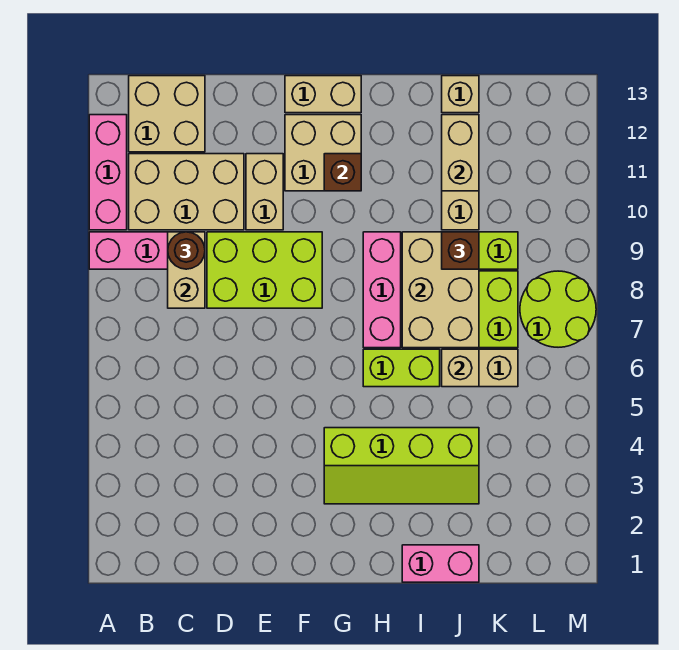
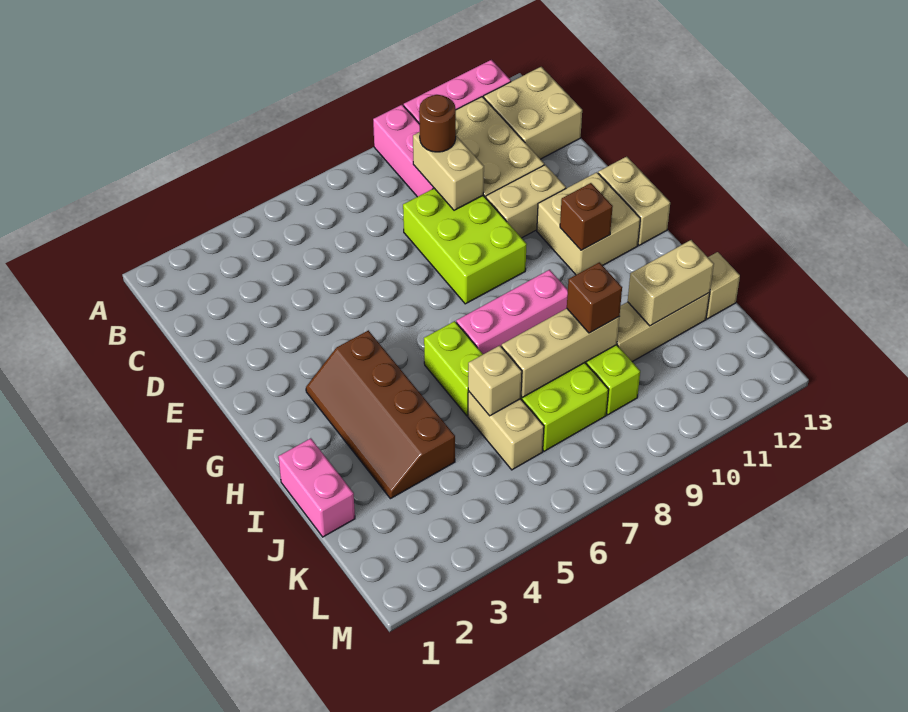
tan 1x2 brick [168,232,205,308] -> tan 1x2 brick turned to [413,132,484,210]
lime 2x4 slope [324,428,479,504] -> brown 2x4 slope [306,330,455,499]
tan 2x3 brick [402,232,479,348] -> tan 1x3 brick [501,309,619,397]
lime 2x2 round brick [520,271,596,347] -> none

